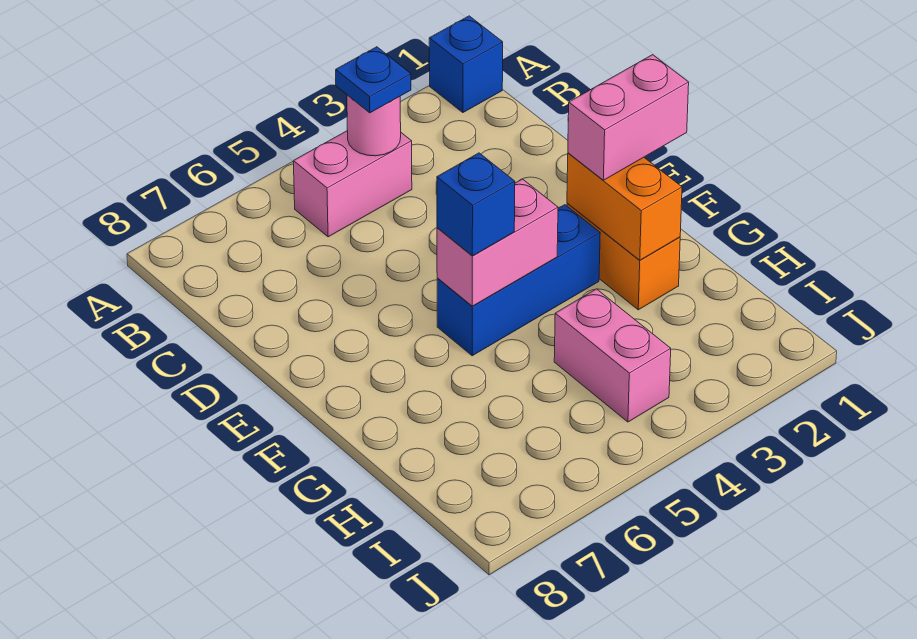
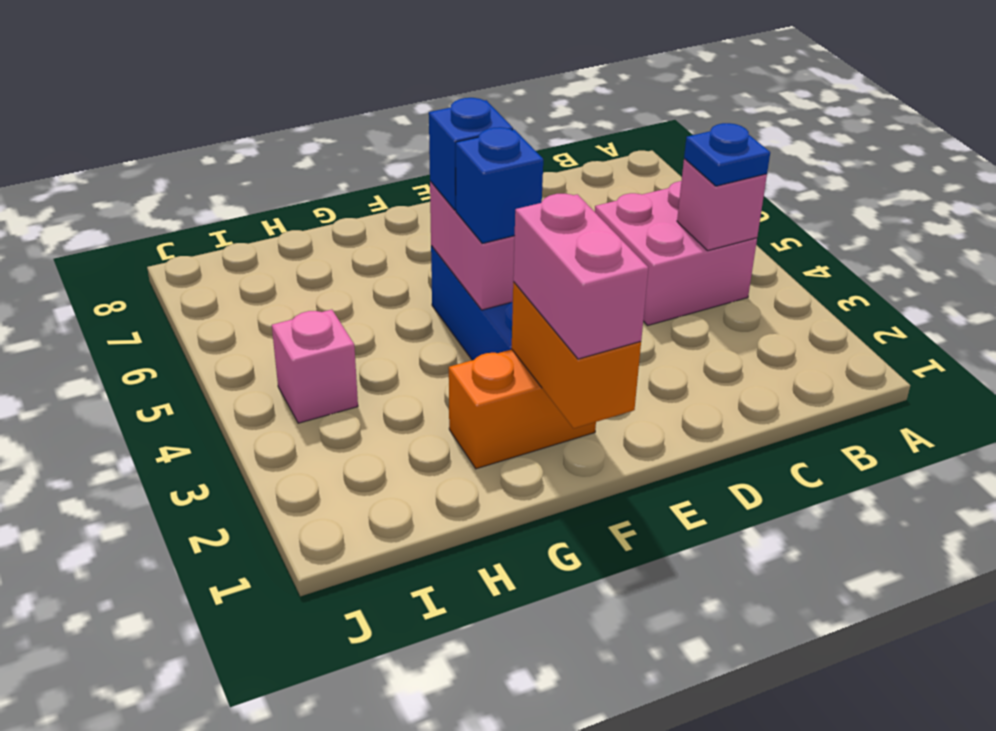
blue 1x1 brick [429,16,503,113] -> blue 1x1 brick moved to [456,127,543,243]
pink 1x2 brick [293,131,412,237] -> pink 2x2 brick [595,181,757,325]
pink 1x1 round brick [347,95,401,156] -> pink 1x1 brick [677,159,767,251]
orange 1x2 brick [567,153,682,260] -> orange 1x2 brick turned to [512,282,641,428]
pink 1x2 brick [554,289,671,422] -> pink 1x1 brick [272,310,358,423]

